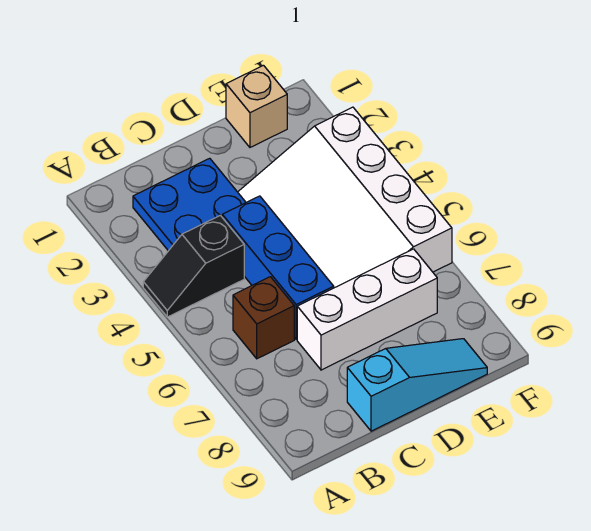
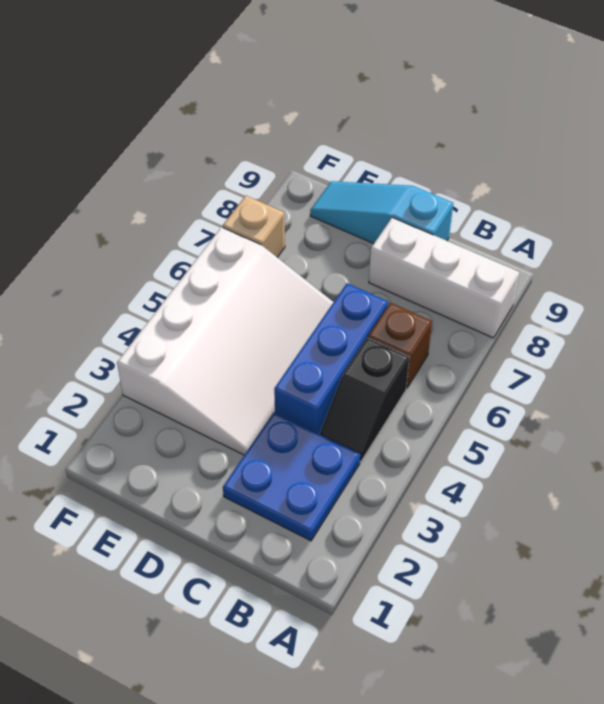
black 1x2 slope [143,215,244,317] -> black 1x2 slope turned to [320,338,410,462]
white 1x3 brick [297,249,437,370] -> white 1x3 brick moved to [369,218,519,338]
tan 1x1 brick [226,65,287,147] -> tan 1x1 brick moved to [223,196,285,258]

